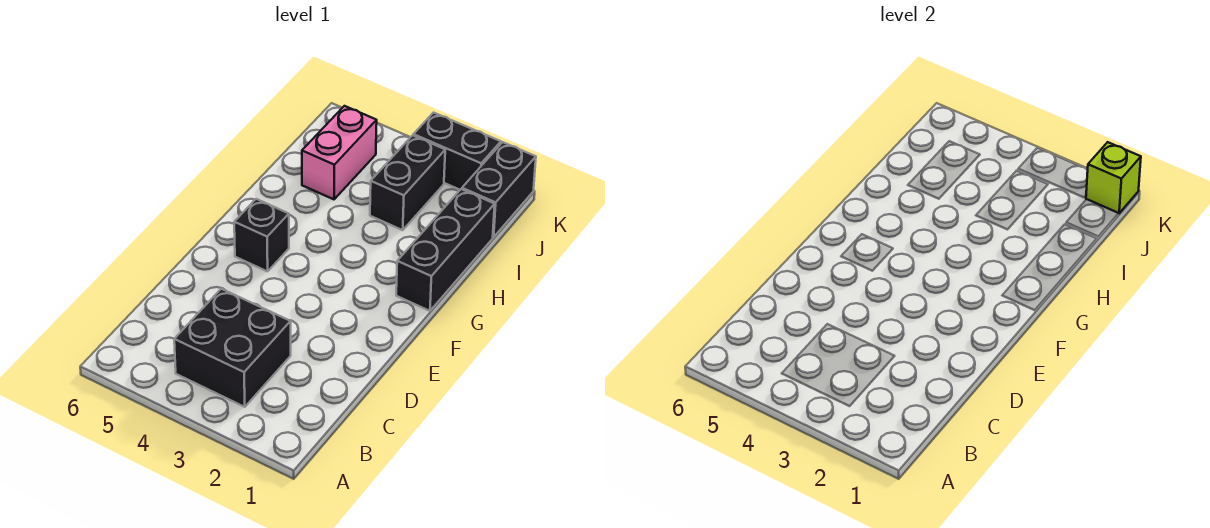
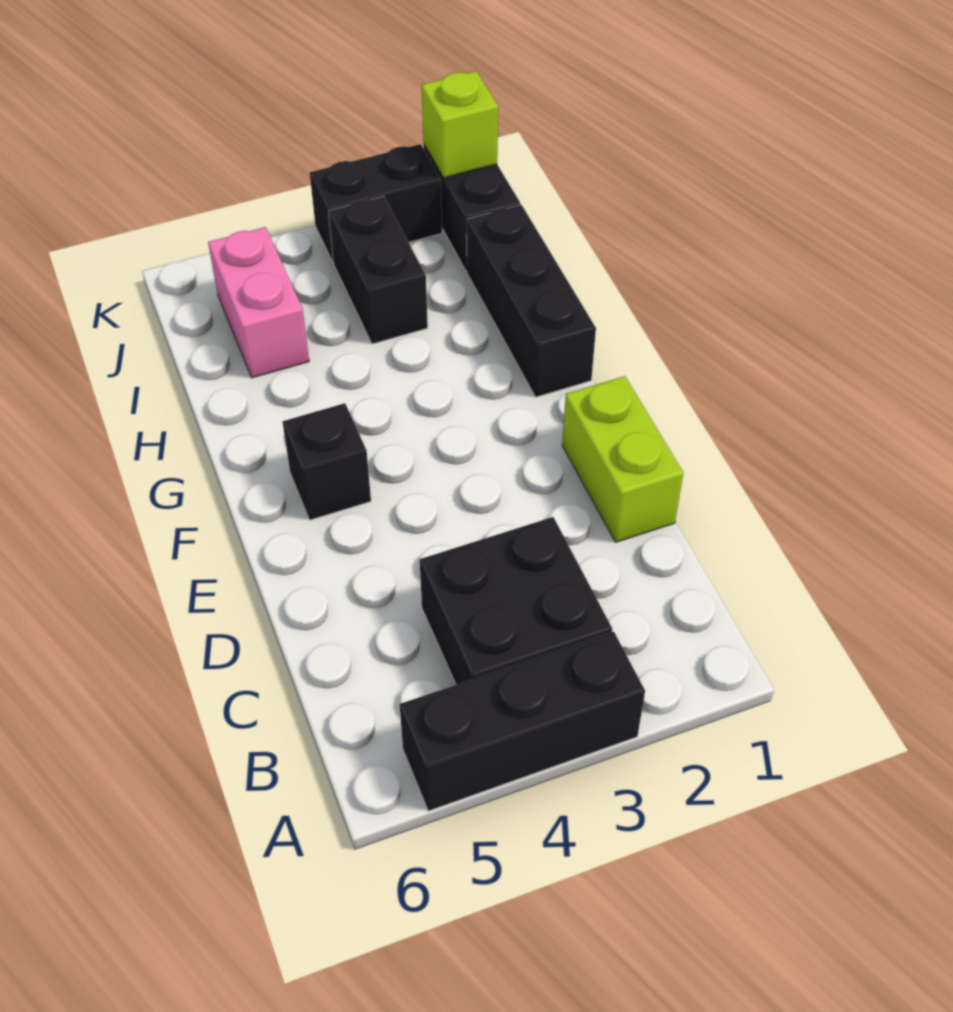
none -> black 1x3 brick [400,632,645,811]
none -> lime 1x2 brick [562,376,683,542]

